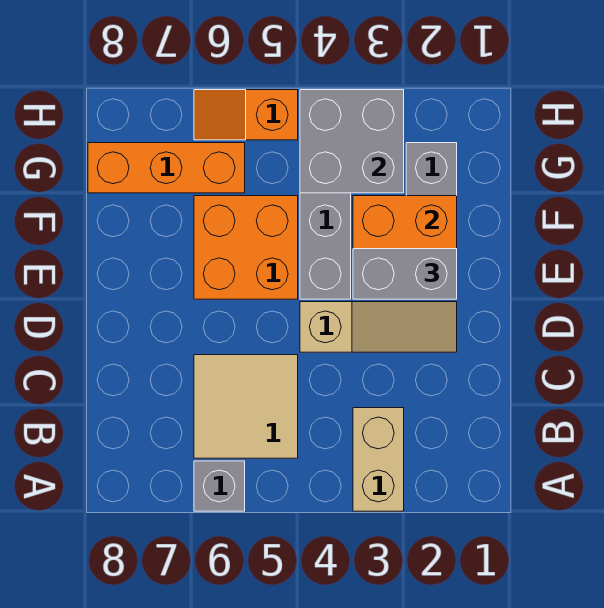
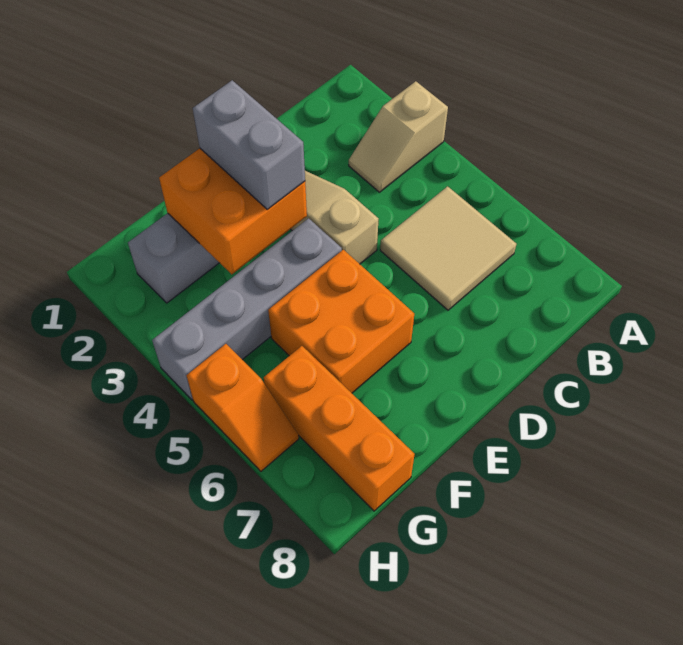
tan 1x2 brick [353,408,404,511] -> tan 1x2 slope [349,81,448,192]
grey 1x1 brick [194,461,245,511] -> none
grey 2x2 brick [300,90,404,193] -> none

